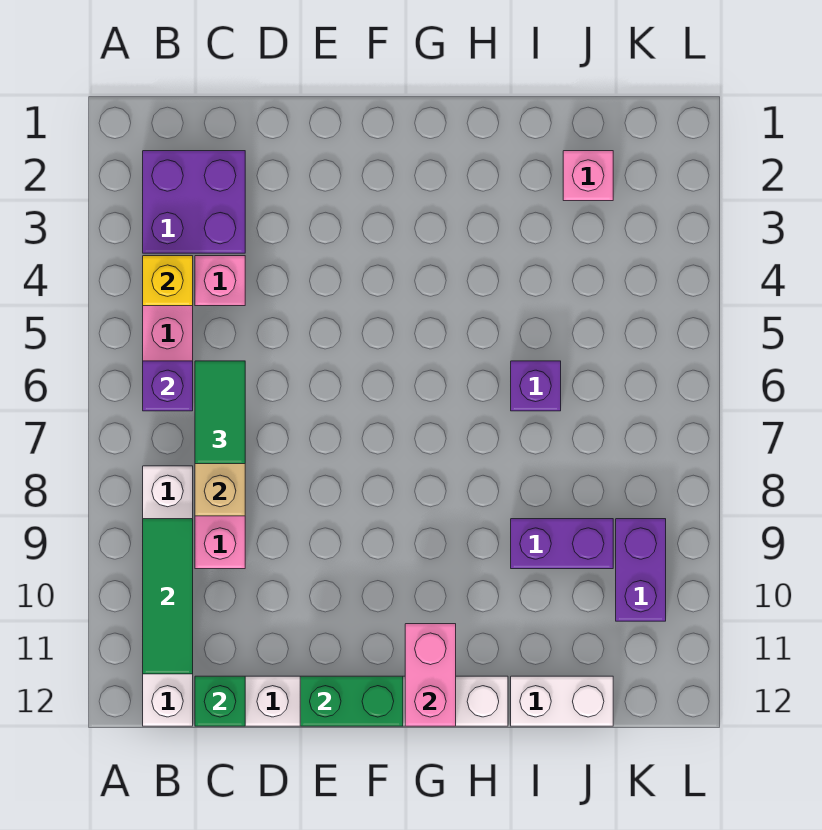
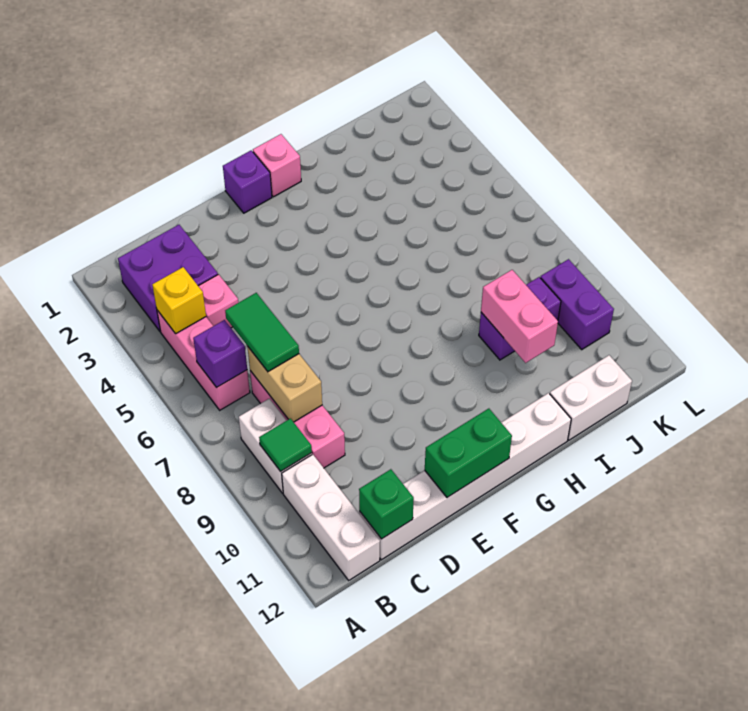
green 1x3 tile [143,519,193,674] -> green 1x1 tile [259,418,312,471]
pink 1x2 brick [405,624,456,726] -> pink 1x2 brick moved to [481,270,558,363]
purple 1x1 brick [511,361,561,411] -> purple 1x1 brick moved to [223,150,272,213]
pink 1x1 brick [563,151,613,201] -> pink 1x1 brick moved to [253,134,301,197]

